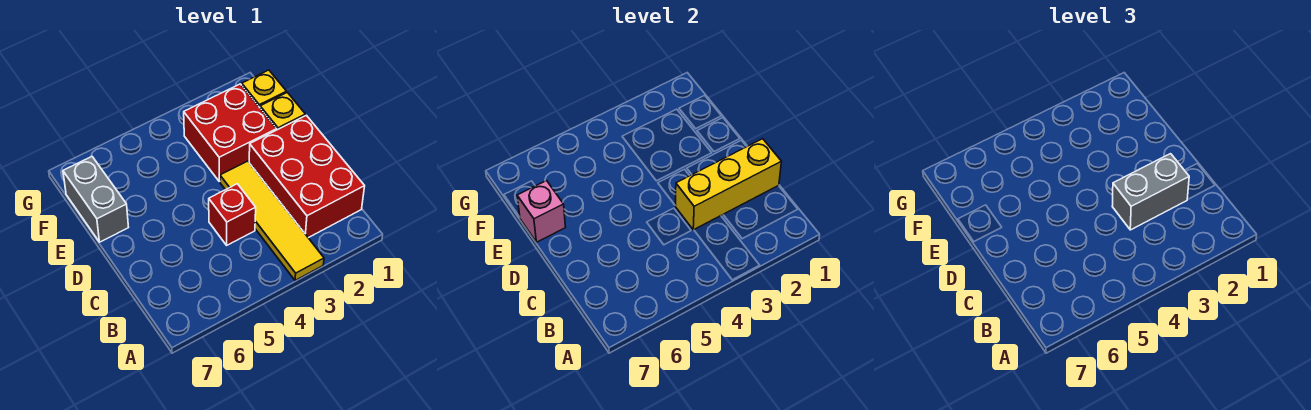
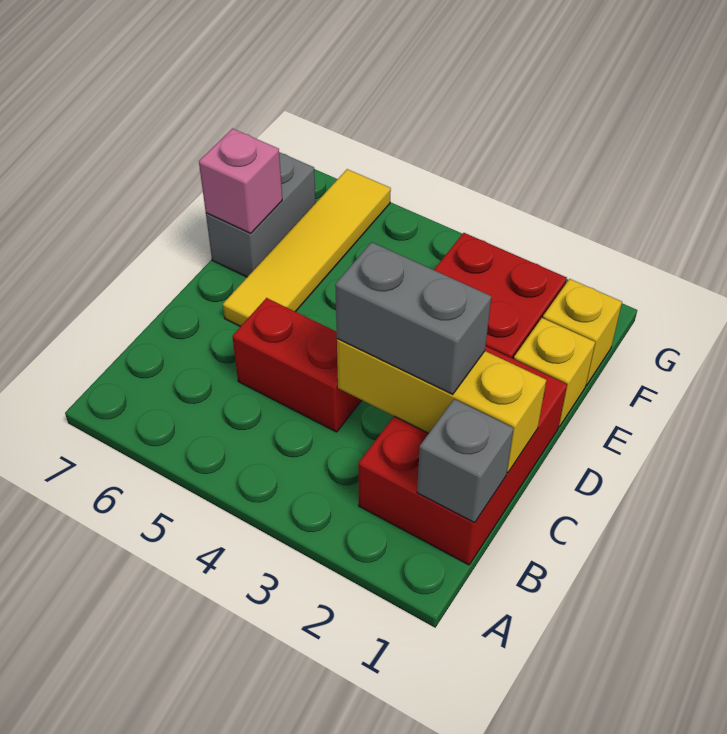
yellow 1x4 tile [220,161,324,280] -> yellow 1x4 tile moved to [223,169,391,327]
none -> grey 1x1 brick [417,399,514,523]
red 1x1 brick [209,184,256,245] -> red 1x2 brick [232,298,362,432]

